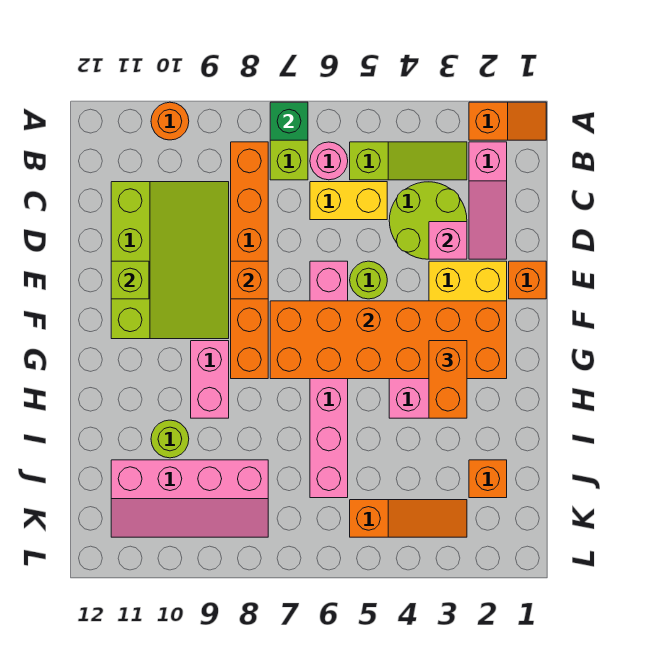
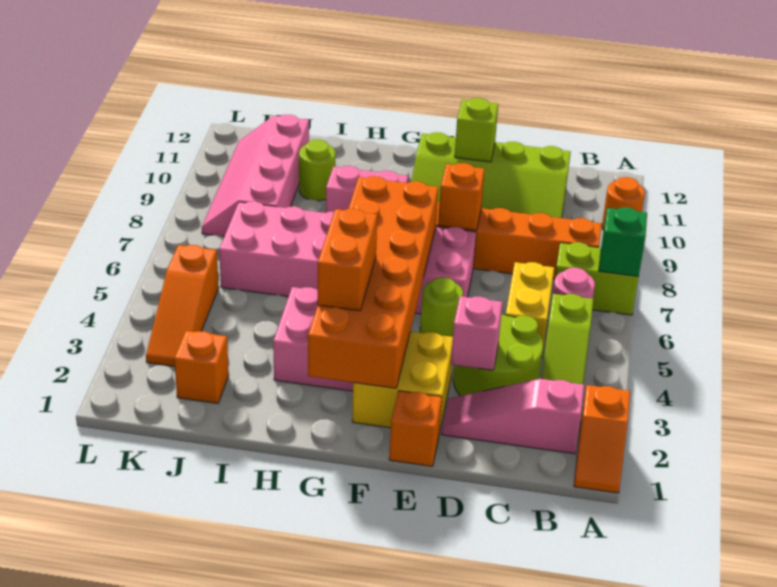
pink 1x6 brick [310,261,348,498] -> pink 2x6 brick [219,201,476,314]
orange 1x2 brick [429,341,467,418] -> orange 1x2 brick turned to [317,209,377,311]

